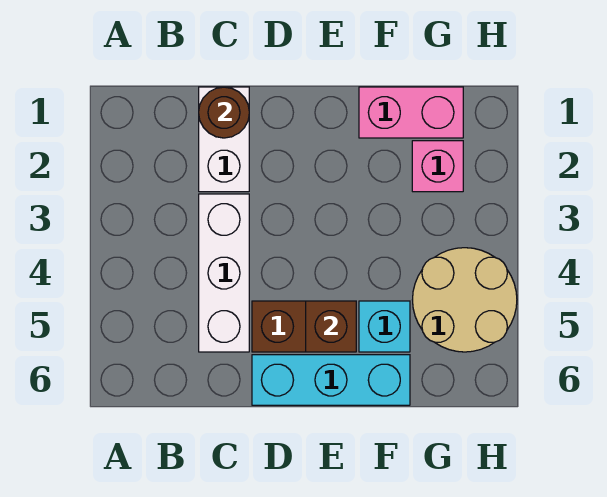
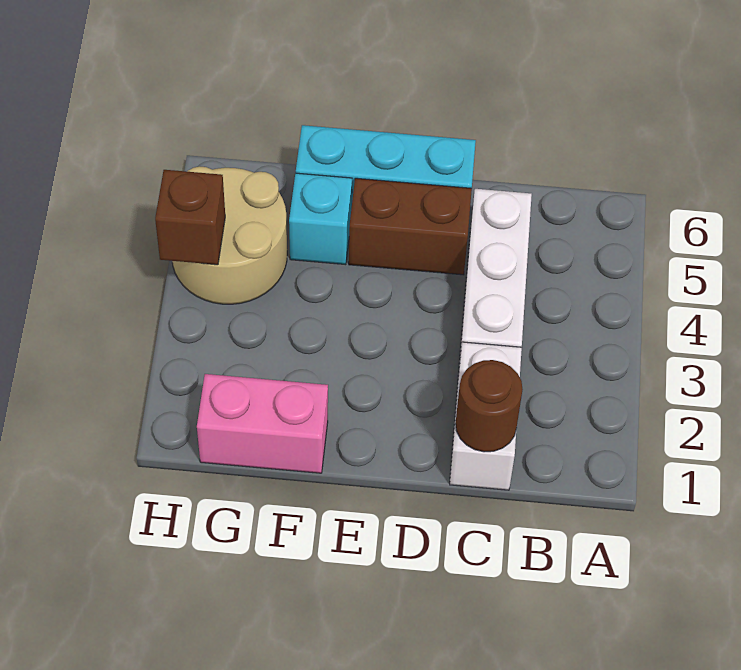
brown 1x1 brick [306,301,356,352] -> brown 1x1 brick moved to [155,170,225,265]
pink 1x1 brick [412,141,463,192] -> none

